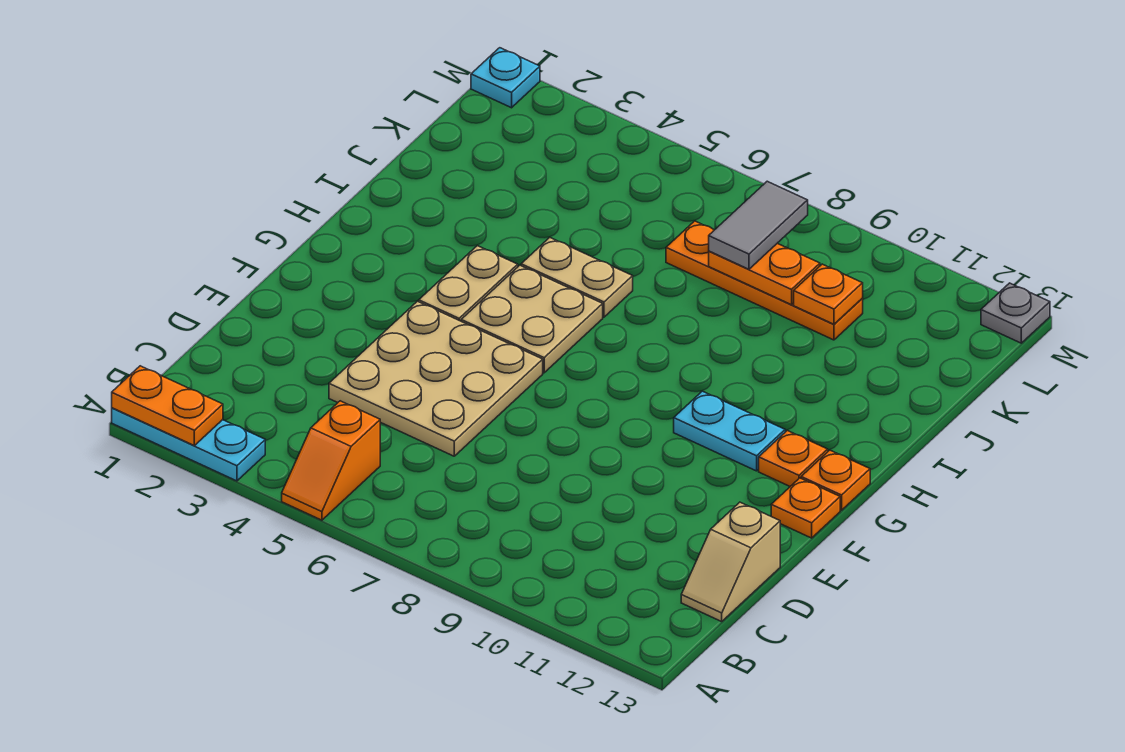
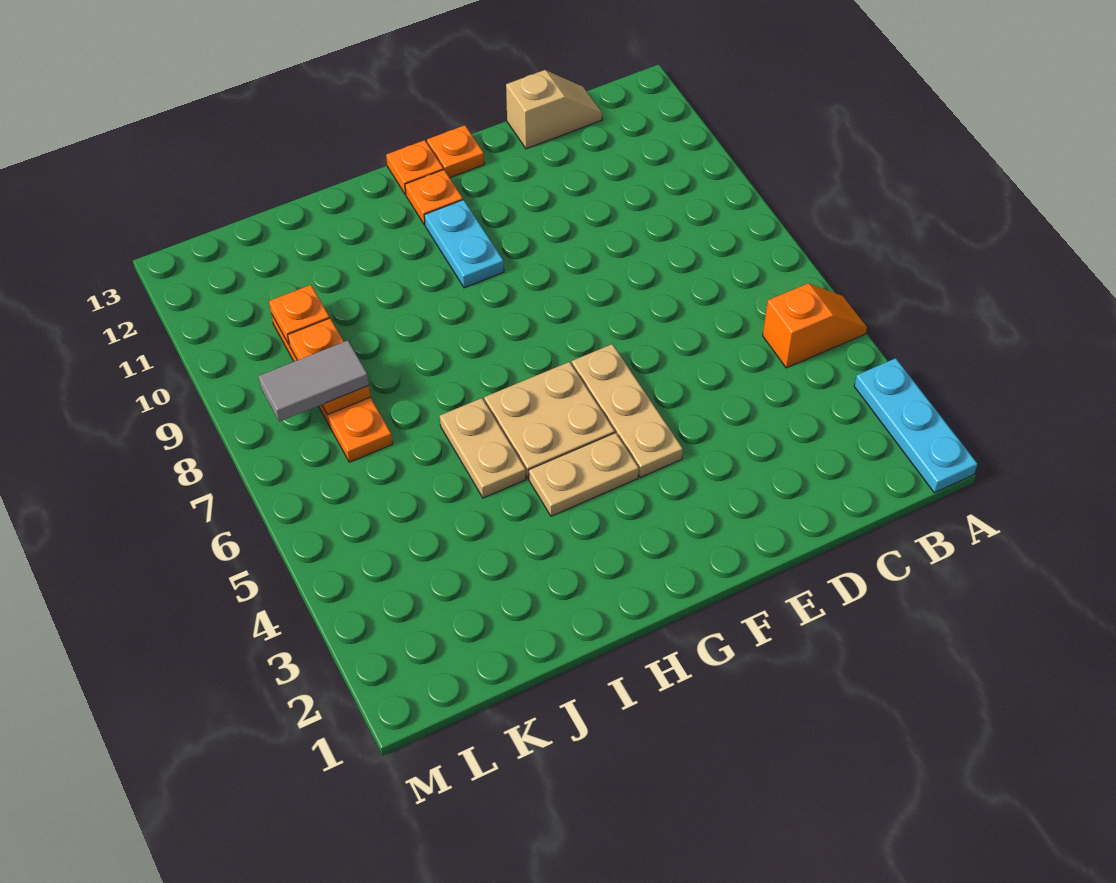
orange 1x2 plate [112,366,223,446] -> none
tan 3x3 plate [329,301,543,456] -> tan 1x3 plate [572,344,683,477]
cyan 1x1 plate [471,48,540,108] -> none
grey 1x1 plate [981,283,1050,343] -> none

